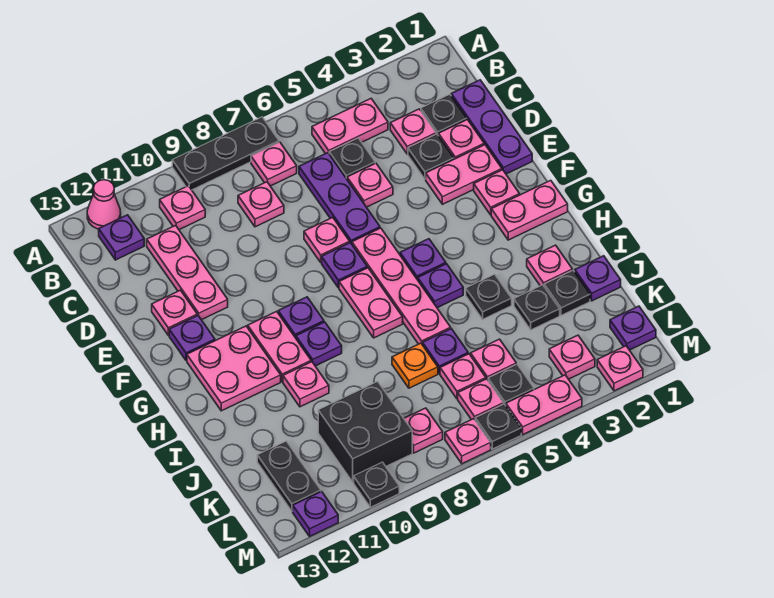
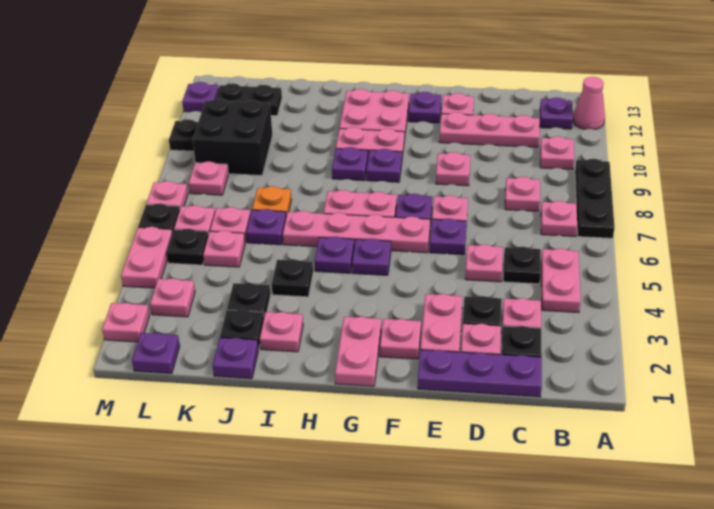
purple 1x3 plate [299,153,380,244] -> purple 1x1 plate [430,218,467,255]
pink 1x1 plate [283,362,329,407] -> pink 1x1 plate moved to [436,152,471,186]

